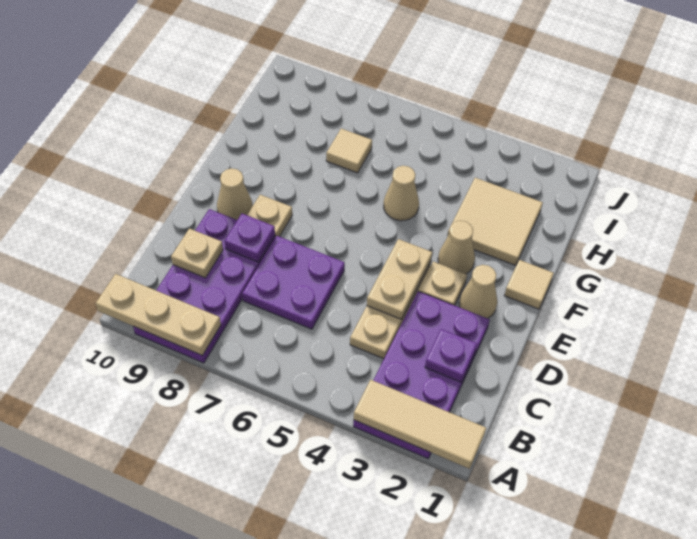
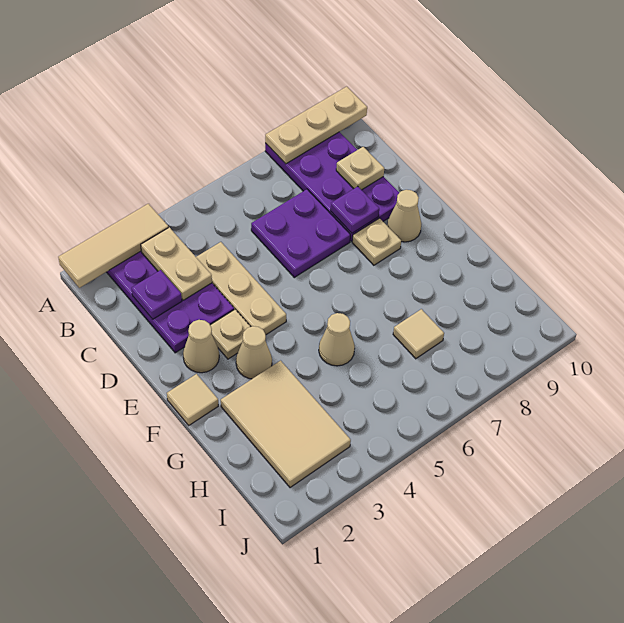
tan 1x2 plate [367,239,432,319] -> tan 1x2 plate moved to [141,227,212,300]
tan 2x2 tile [447,178,543,266] -> tan 2x3 tile [221,361,351,488]

